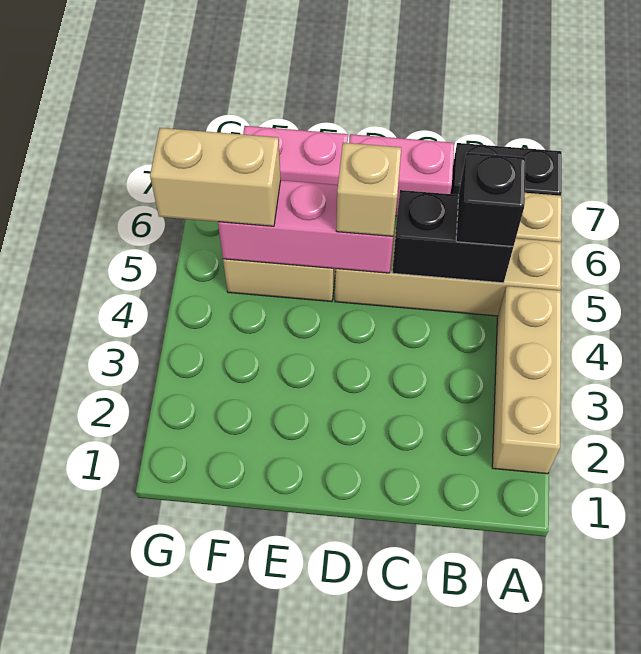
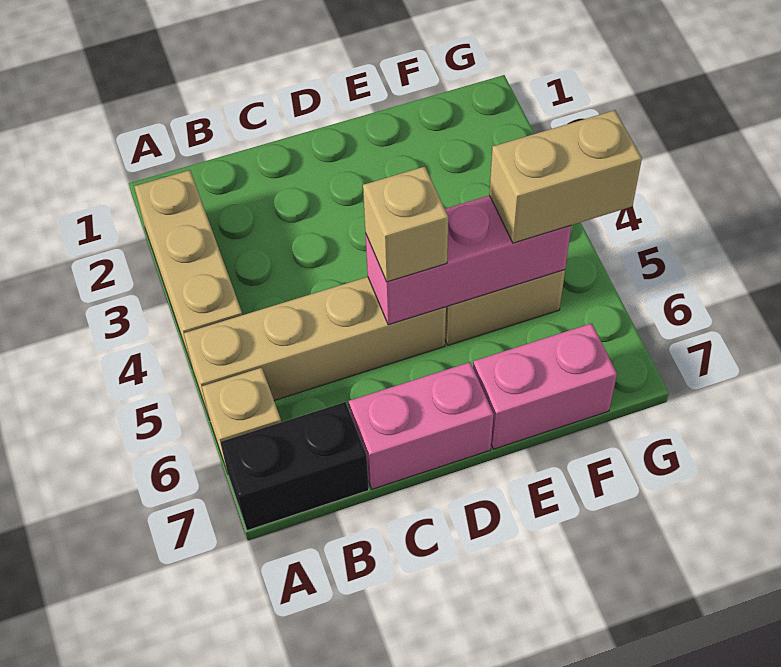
black 1x2 brick [392,190,513,283] -> none
black 1x1 brick [456,153,526,247] -> none

